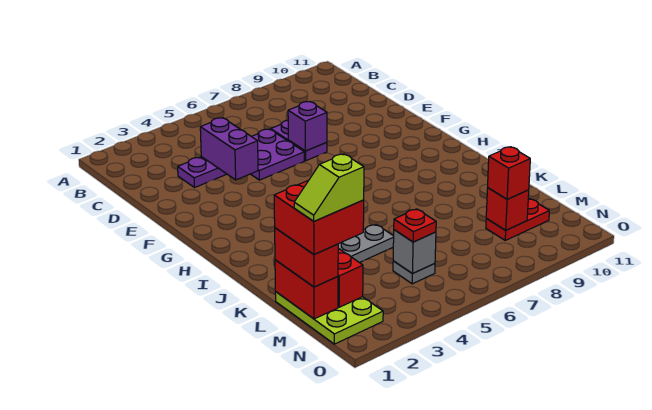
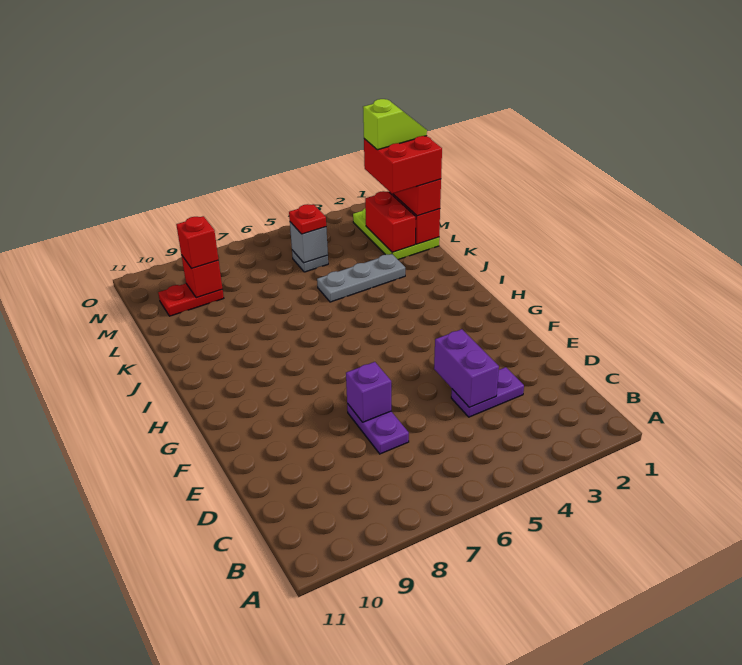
purple 2x2 plate [251,129,304,180] -> none

